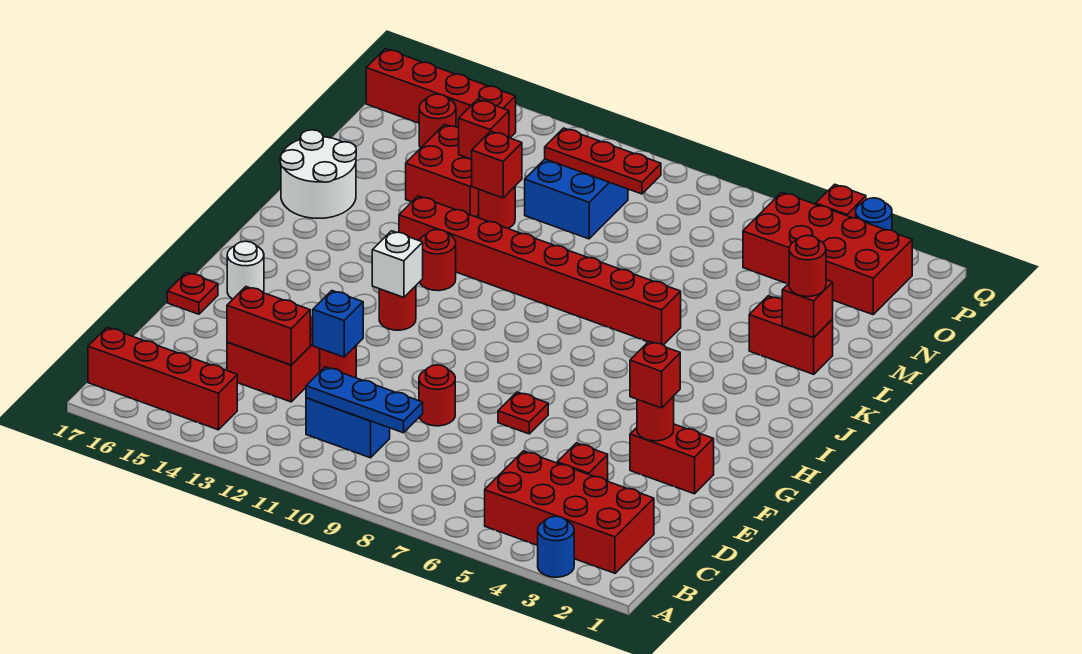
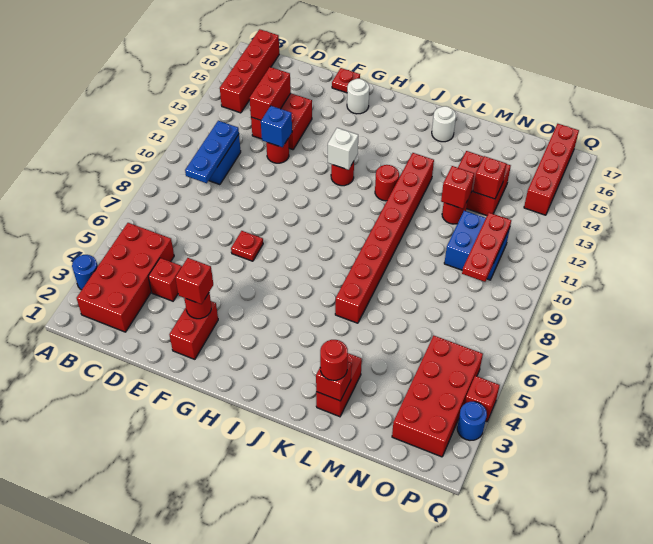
red 1x1 round brick [419,365,455,426] -> none
white 2x2 round brick [280,130,356,218] -> white 1x1 round brick [432,106,456,142]
red 1x1 round brick [419,94,456,148] -> none

